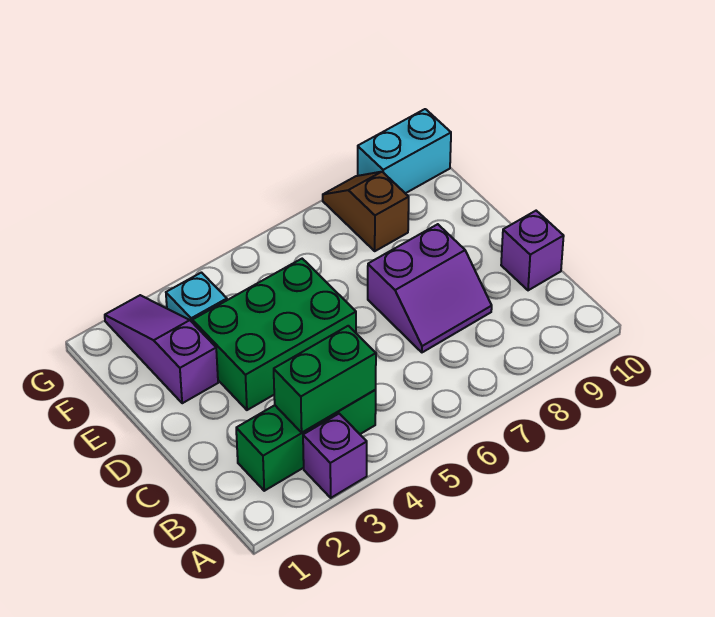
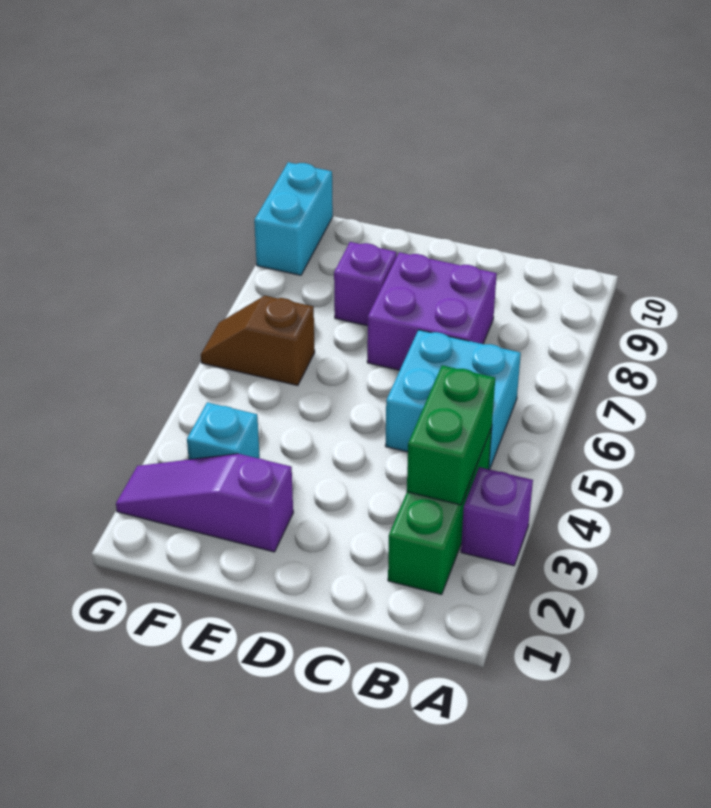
none -> cyan 2x2 brick [386,330,521,469]
purple 2x2 slope [368,224,492,352] -> purple 2x2 brick [367,252,497,370]
purple 1x1 brick [501,211,564,290] -> purple 1x1 brick moved to [334,242,397,326]
green 2x3 brick [192,259,356,410] -> none
brown 1x2 slope [323,172,409,251] -> brown 1x2 slope moved to [201,296,315,386]

